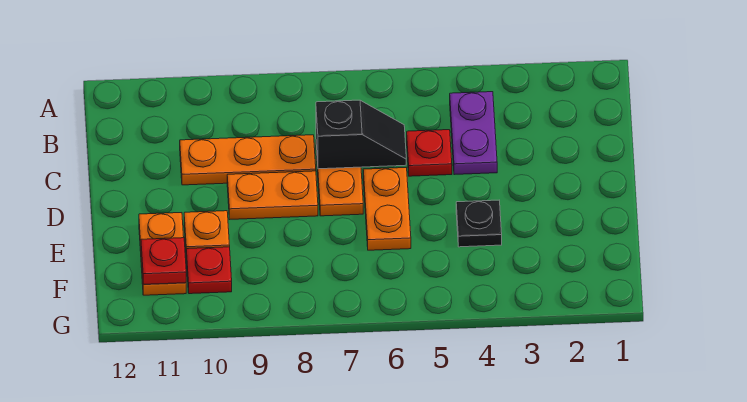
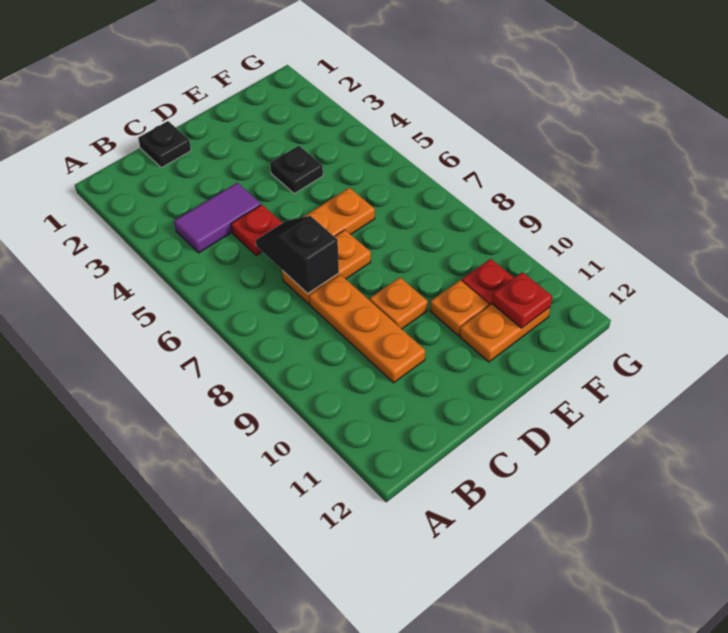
purple 1x2 plate [450,92,497,175] -> purple 1x2 tile [174,183,261,253]
none -> black 1x1 plate [138,121,191,168]
orange 1x2 plate [227,171,318,219] -> orange 1x1 plate [370,277,428,329]

